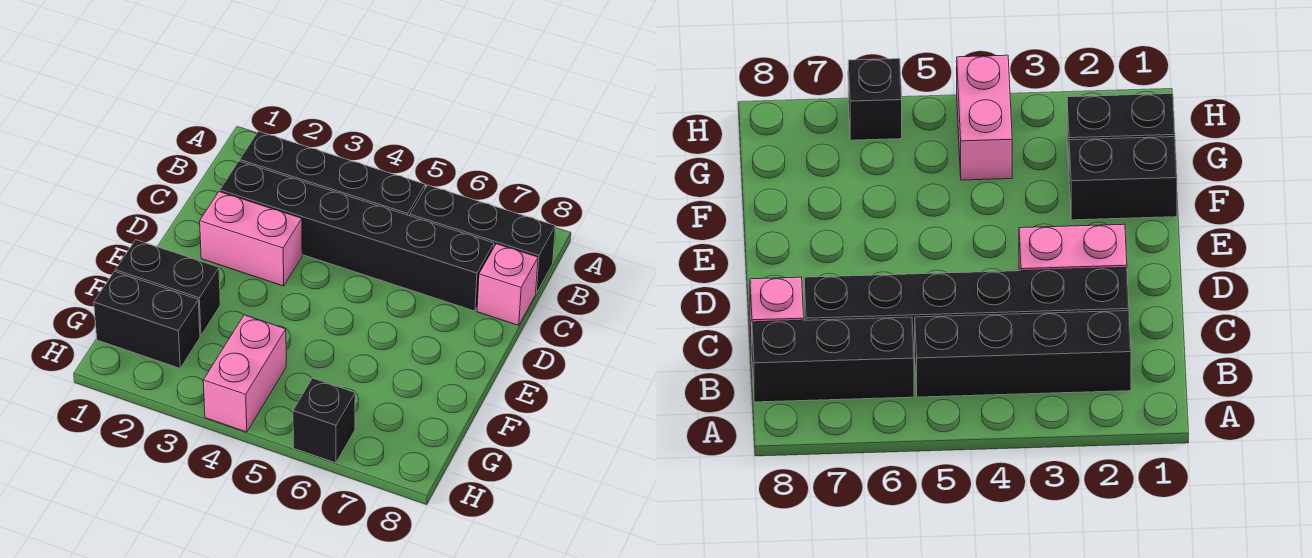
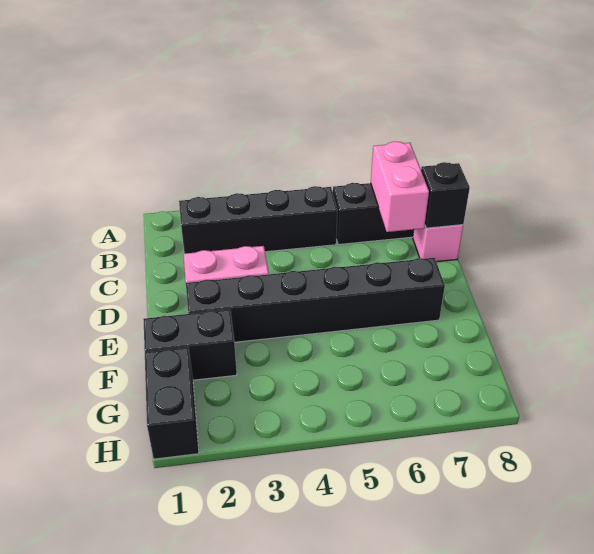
black 1x6 brick [220,161,494,311] -> black 1x6 brick moved to [186,258,445,342]
black 1x2 brick [94,271,200,368] -> black 1x2 brick turned to [145,348,199,459]
pink 1x2 brick [203,315,286,432] -> pink 1x2 brick moved to [371,142,429,232]
black 1x1 brick [293,378,355,463] -> black 1x1 brick moved to [421,162,470,228]

